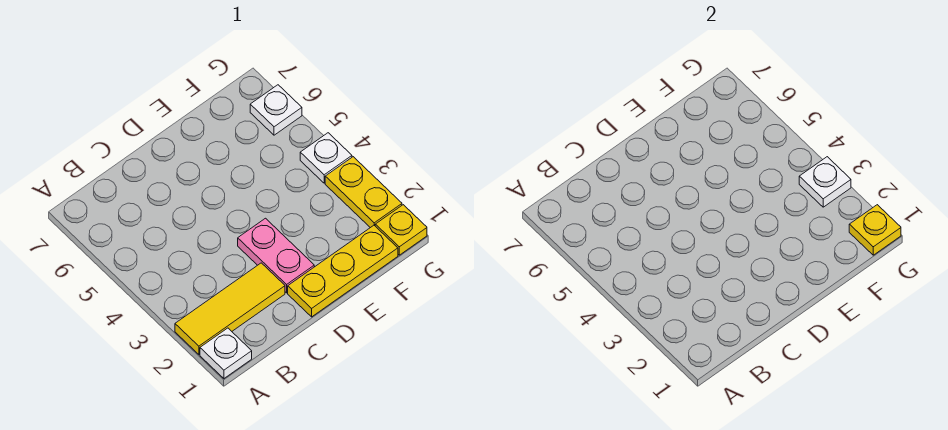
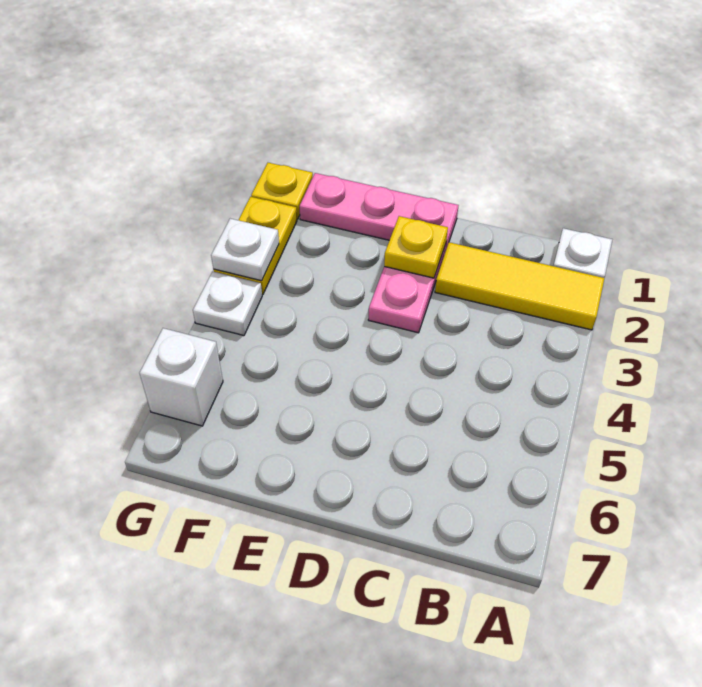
yellow 1x3 plate [288,225,398,317] -> pink 1x3 plate [299,173,459,252]
yellow 1x1 plate [849,205,901,255] -> yellow 1x1 plate moved to [384,216,448,278]
white 1x1 plate [250,85,302,135] -> white 1x1 brick [140,328,223,426]

